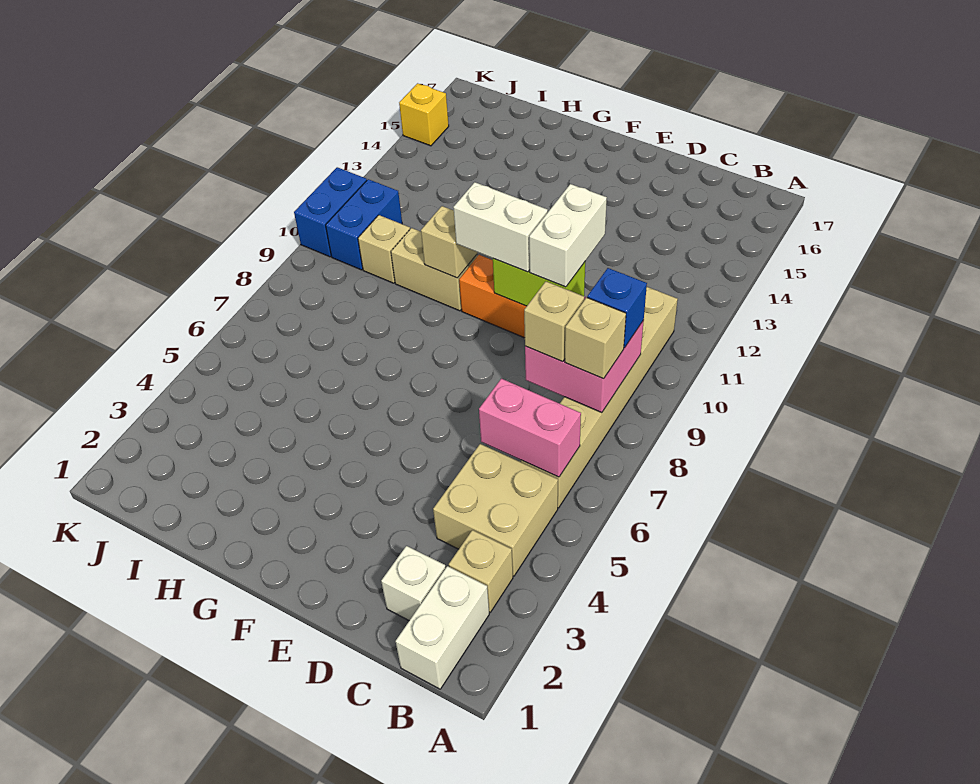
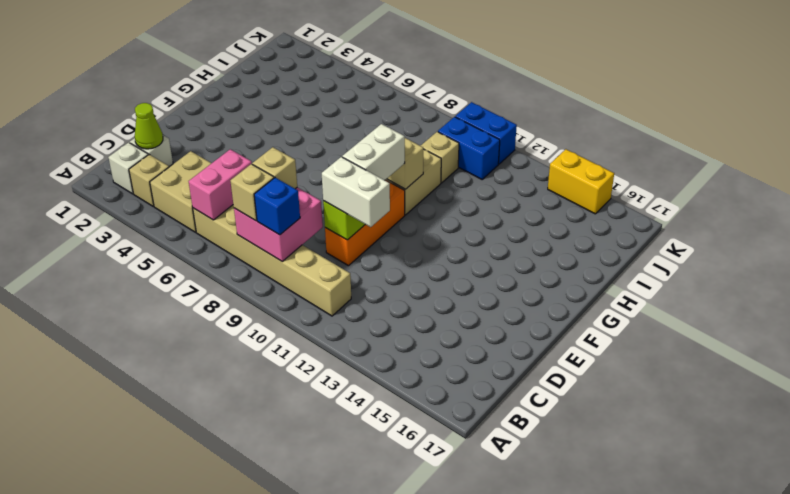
white 1x2 brick [396,566,489,689] -> white 1x1 brick [108,142,148,194]
none -> lime 1x1 cone [135,103,163,149]
yellow 1x1 brick [399,83,449,146] -> yellow 1x2 brick [548,149,614,214]

